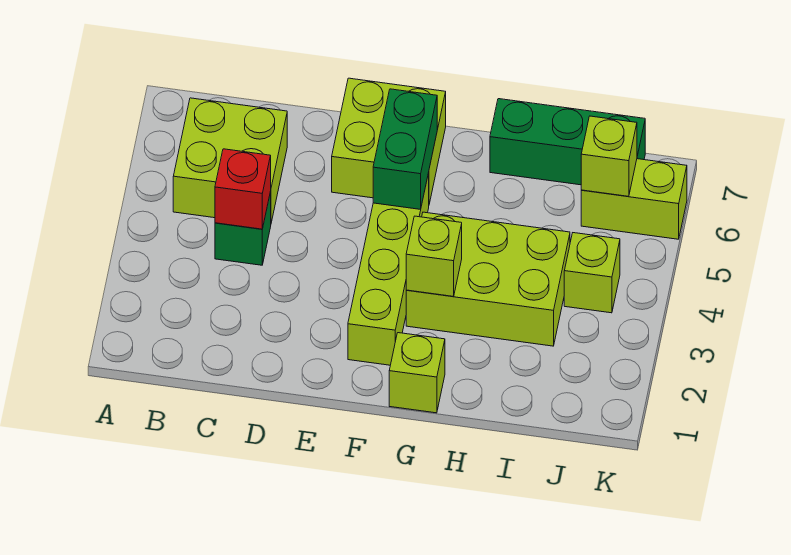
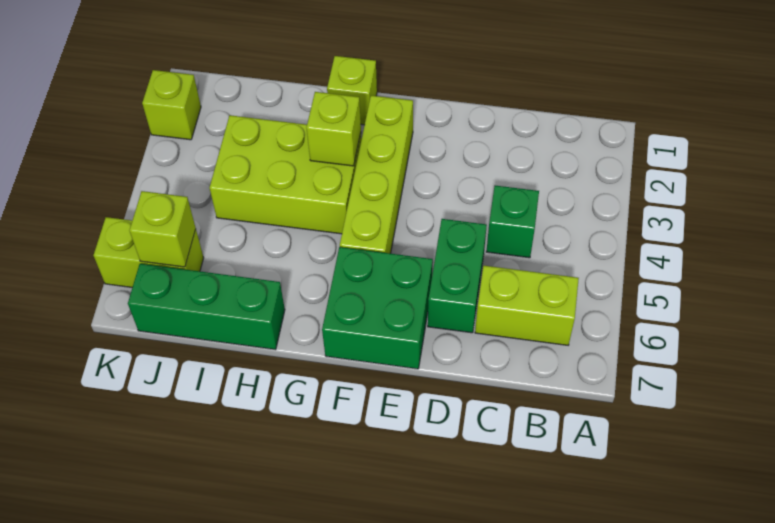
lime 2x2 brick [173,98,287,223] -> lime 1x2 brick [475,266,579,345]
red 1x1 brick [215,149,271,229] -> none
lime 2x2 brick [332,78,446,204] -> green 2x2 brick [322,247,433,369]
green 1x2 brick [373,89,437,209] -> green 1x2 brick moved to [428,219,487,333]
lime 1x1 brick [564,233,620,313] -> lime 1x1 brick moved to [142,70,201,140]

